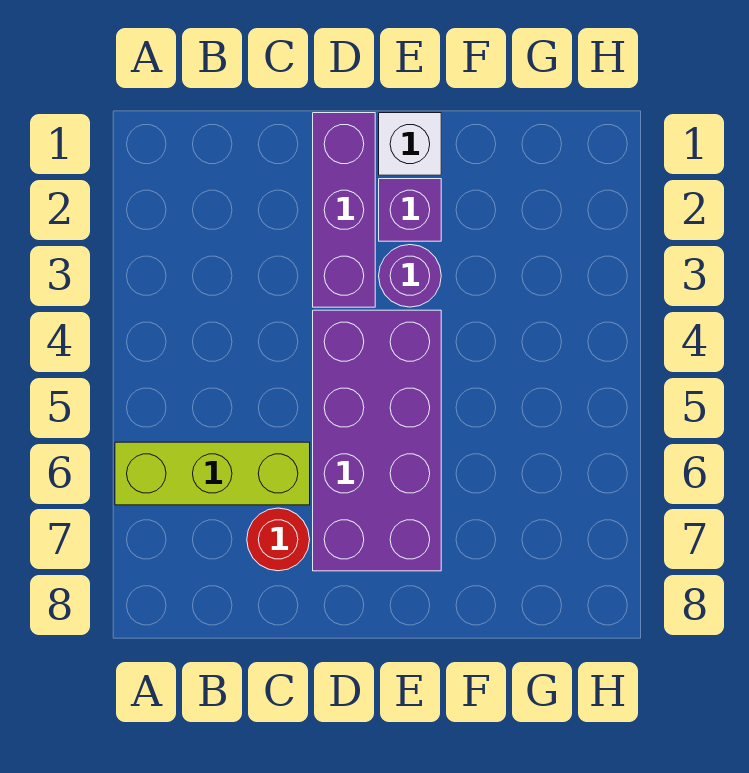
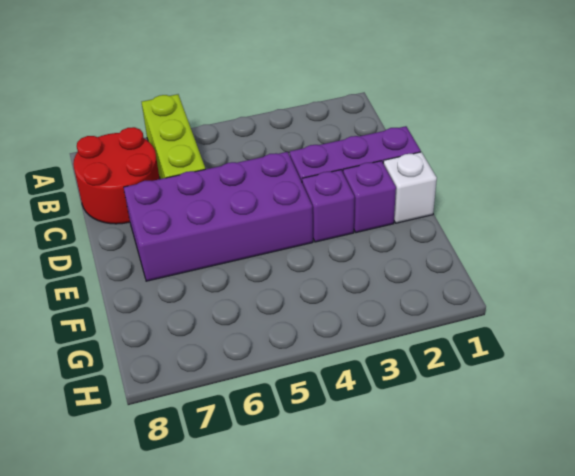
red 1x1 round brick [247,508,310,571] -> red 2x2 round brick [73,127,160,224]
purple 1x1 round brick [379,245,441,307] -> purple 1x1 brick [302,170,354,242]

